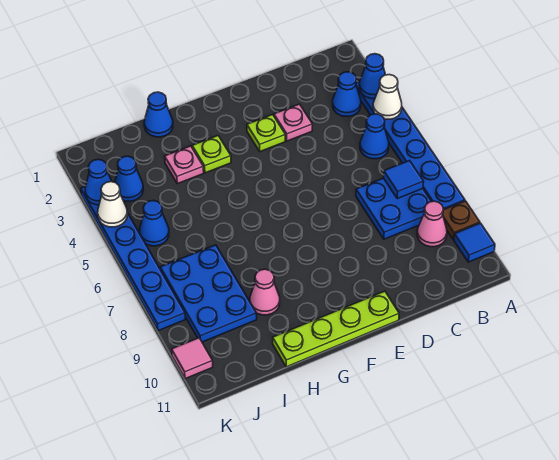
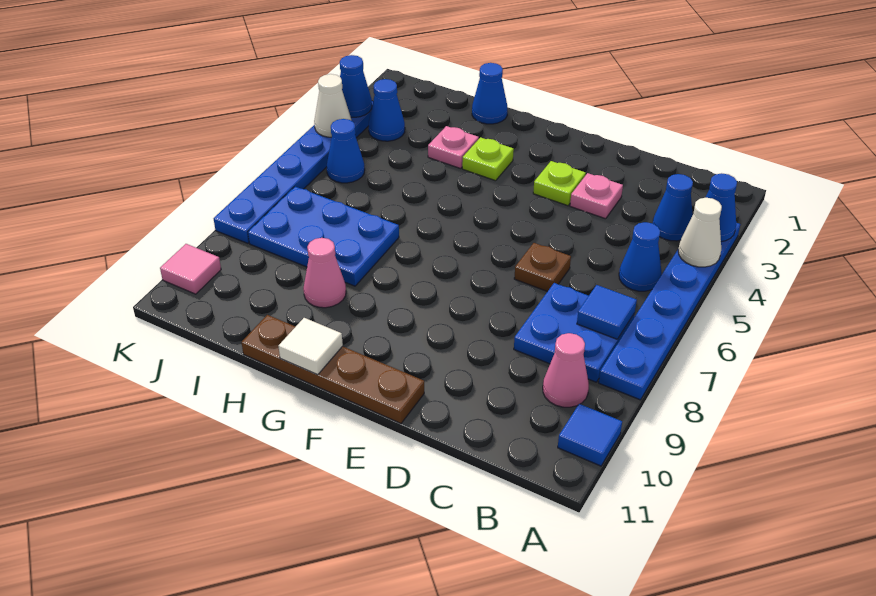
brown 1x1 plate [443,201,480,239] -> brown 1x1 plate moved to [514,243,571,292]
lime 1x4 plate [273,291,399,367] -> brown 1x4 plate [241,315,424,423]
none -> white 1x1 tile [279,318,343,375]
blue 2x3 plate [160,245,257,342] -> blue 2x3 plate turned to [248,187,399,286]

